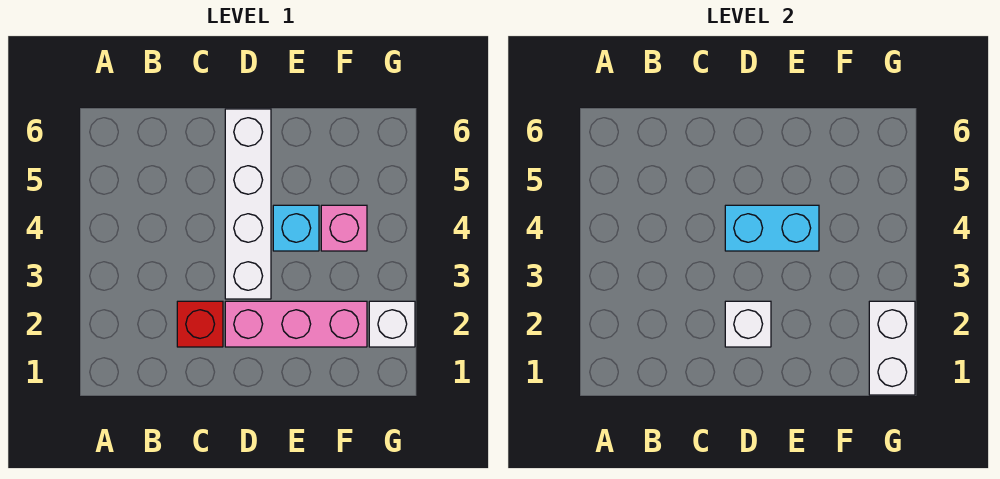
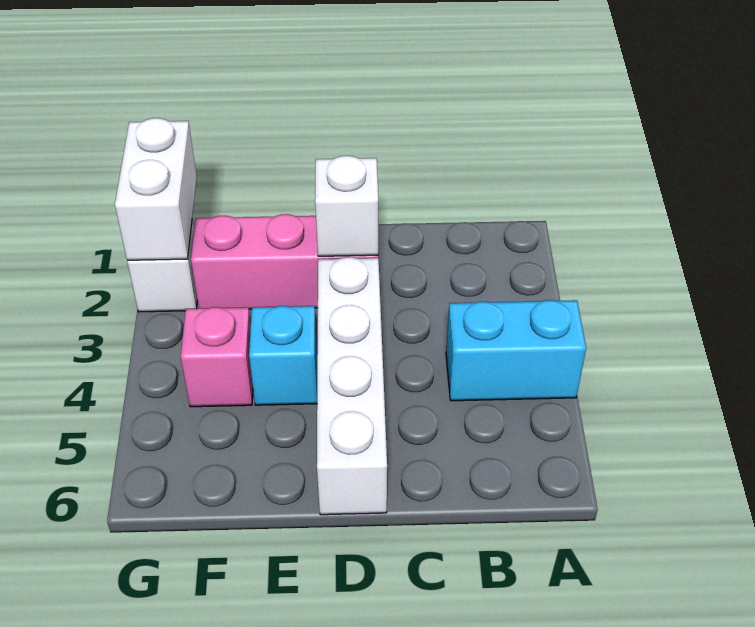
red 1x1 brick [177,301,223,347] -> none
cyan 1x2 brick [725,205,819,251] -> cyan 1x2 brick moved to [446,300,586,401]

